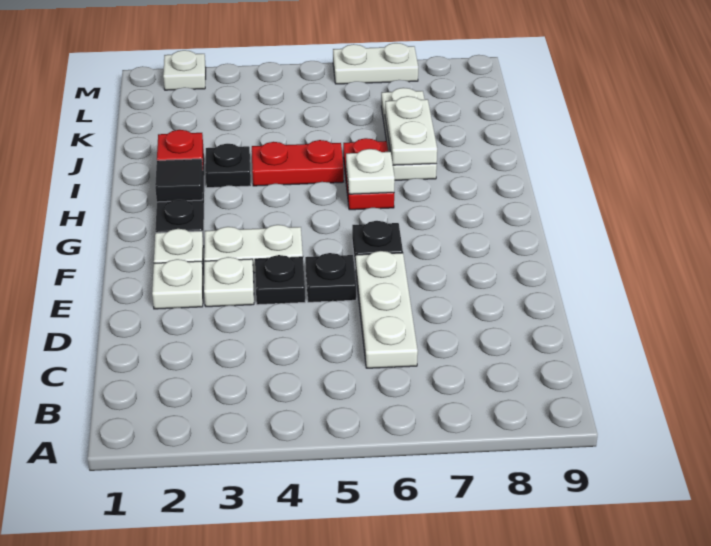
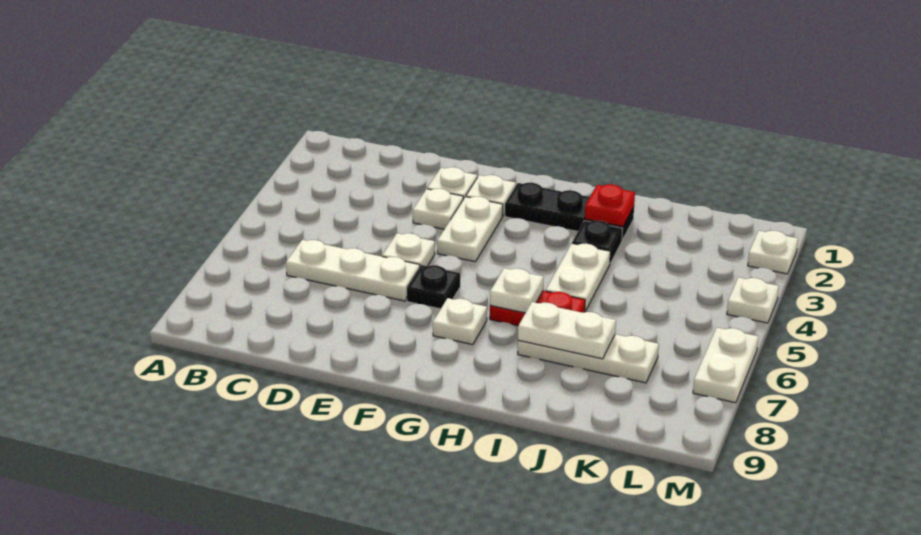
black 1x1 plate [255,255,305,305] -> none
black 1x1 plate [305,253,356,302] -> white 1x1 plate [382,233,435,267]
none -> white 1x1 plate [433,298,487,345]
black 1x1 tile [155,159,203,202] -> none
red 1x2 plate [252,140,344,186] -> white 1x2 plate [546,244,610,311]
none -> white 1x1 plate [727,277,779,323]

